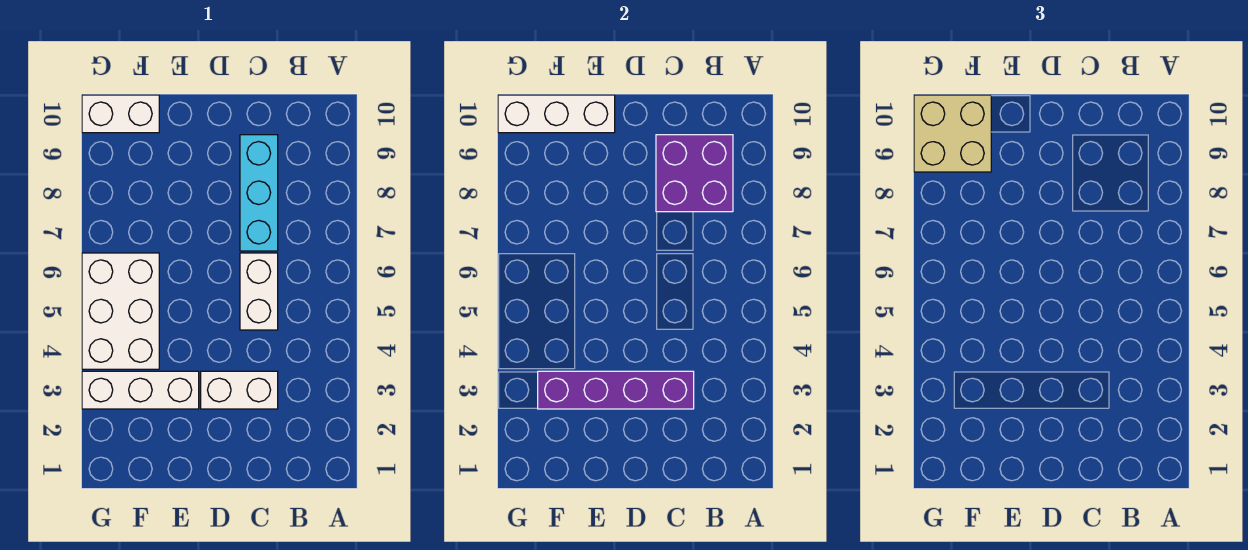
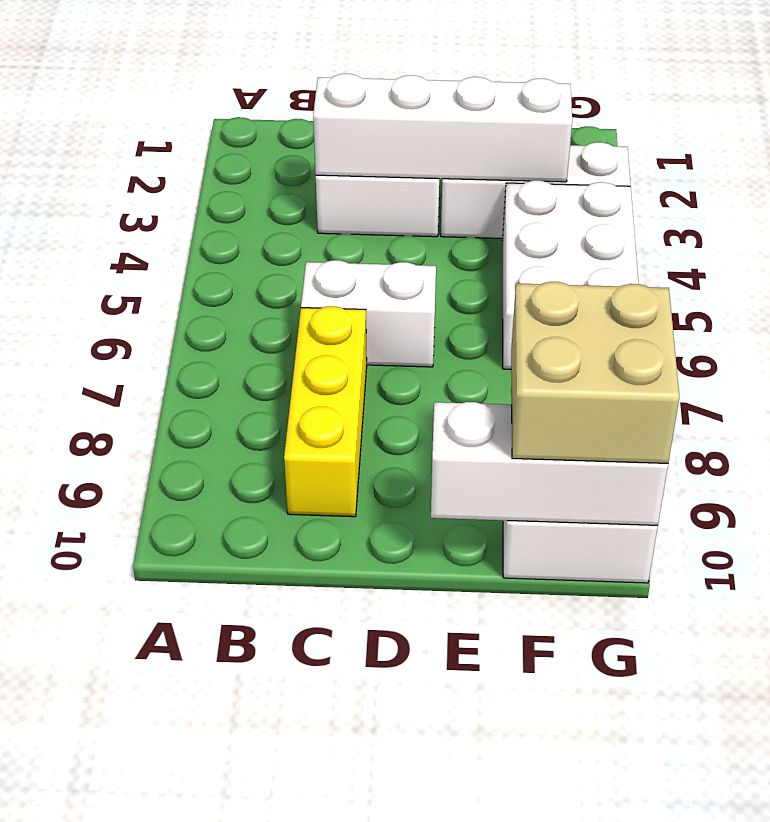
purple 2x2 brick [656,135,733,212] -> none
purple 1x4 brick [538,371,694,409] -> white 1x4 brick [313,73,572,182]
white 1x2 brick [240,253,278,330] -> white 1x2 brick turned to [301,260,436,367]
cyan 1x3 brick [240,135,278,251] -> yellow 1x3 brick [284,306,367,517]

